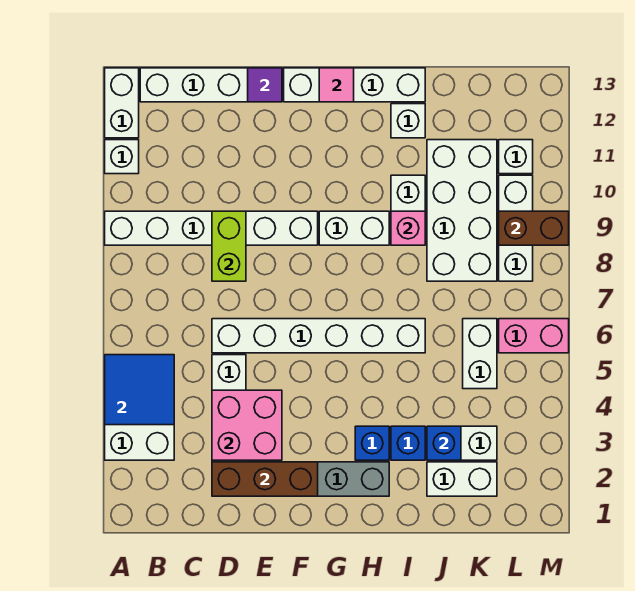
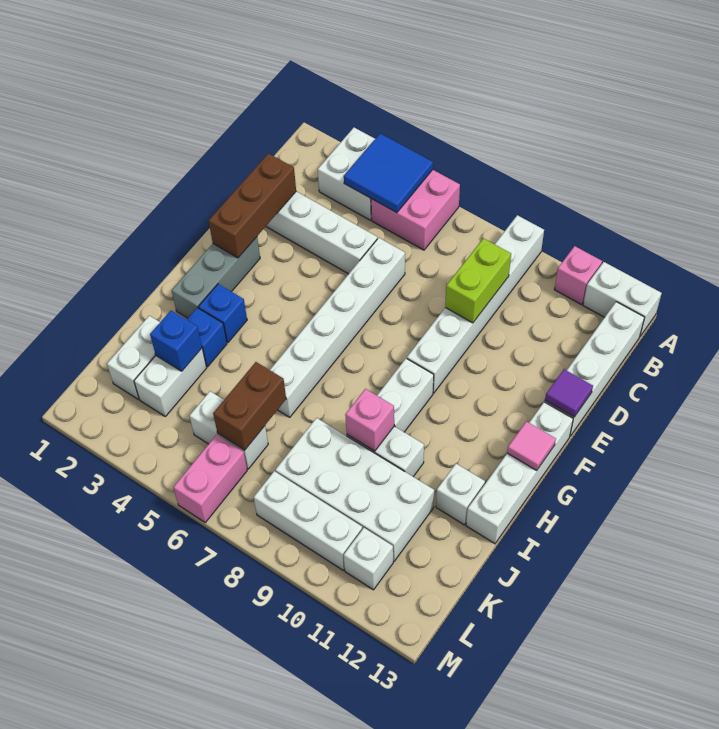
white 1x1 brick [105,140,139,174] -> pink 1x1 brick [554,246,602,305]
pink 2x2 brick [212,390,282,460] -> pink 2x2 brick moved to [371,170,460,250]
lime 1x2 brick [212,211,246,281] -> lime 1x2 brick turned to [445,238,511,323]
brown 1x2 brick [499,211,569,245] -> brown 1x2 brick moved to [213,362,286,450]

